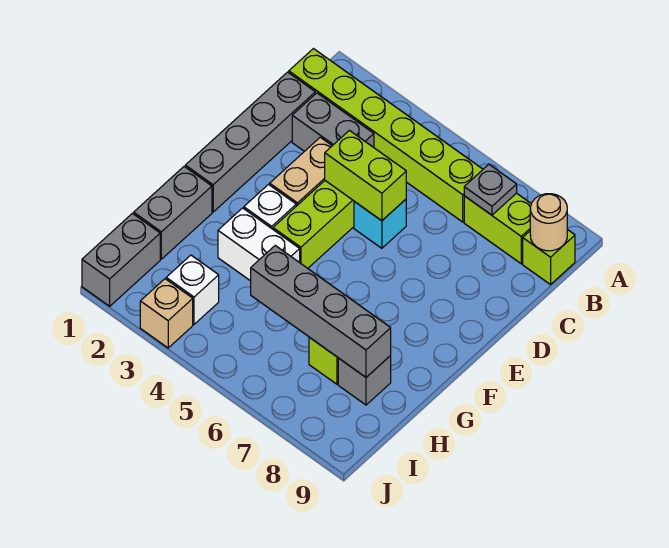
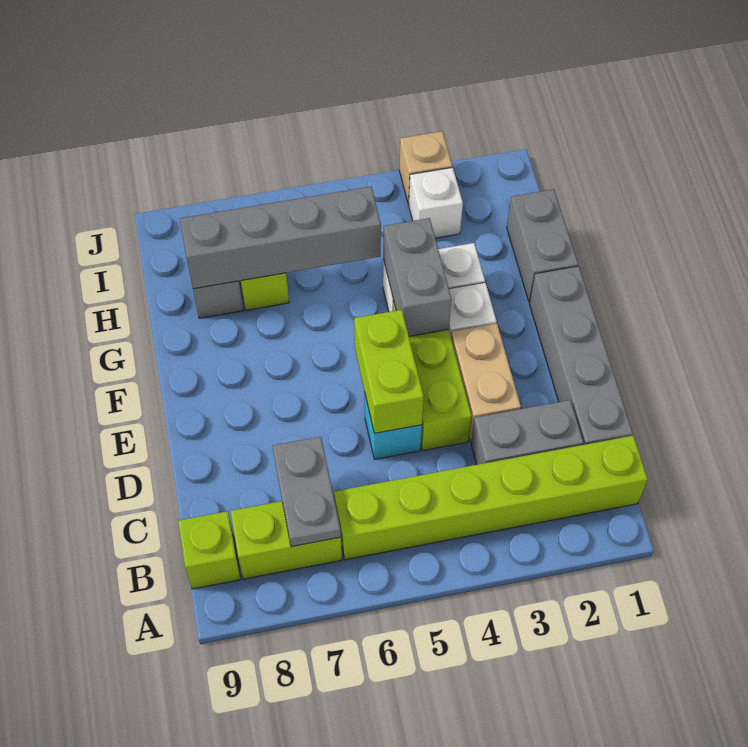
grey 1x1 plate [464,164,517,215] -> grey 1x2 plate [272,437,341,547]
tan 1x1 round brick [530,194,567,251] -> none
lime 1x2 brick [325,130,406,221] -> lime 1x2 brick turned to [354,310,424,433]
grey 1x2 brick [82,213,160,306] -> grey 1x2 brick moved to [383,218,452,336]

